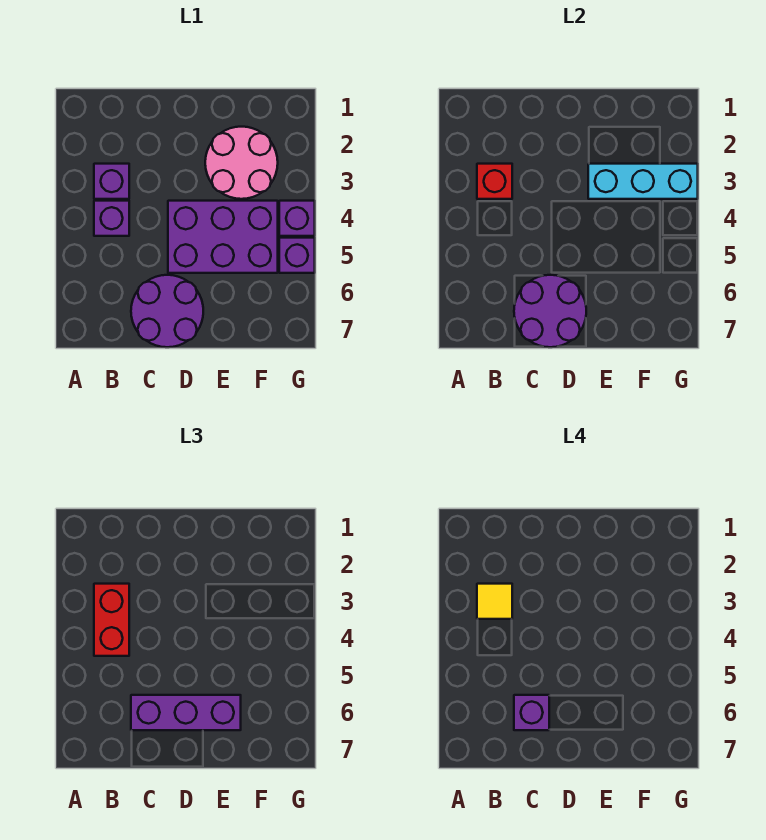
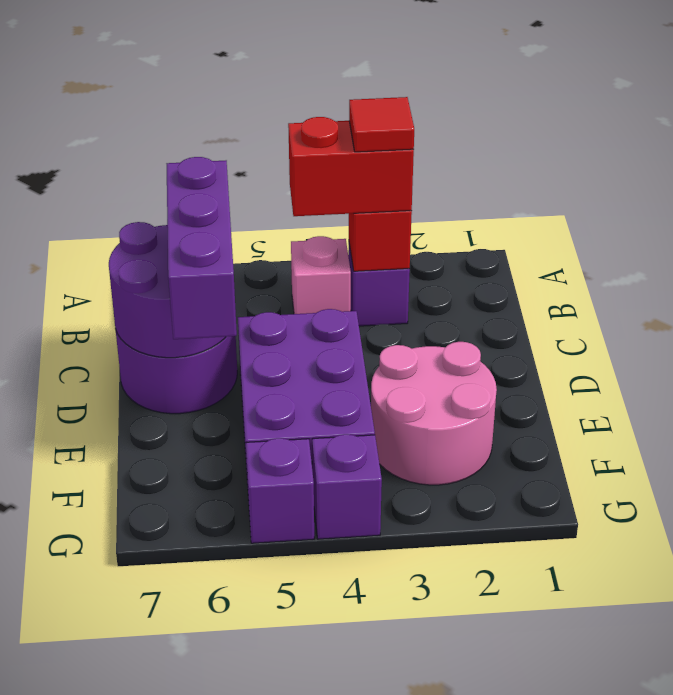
yellow 1x1 tile [477,584,512,619] -> red 1x1 tile [349,97,414,152]
purple 1x1 brick [94,201,129,236] -> pink 1x1 brick [291,236,351,314]
purple 1x1 brick [514,695,549,730] -> none
cyan 1x3 brick [588,164,698,199] -> none

